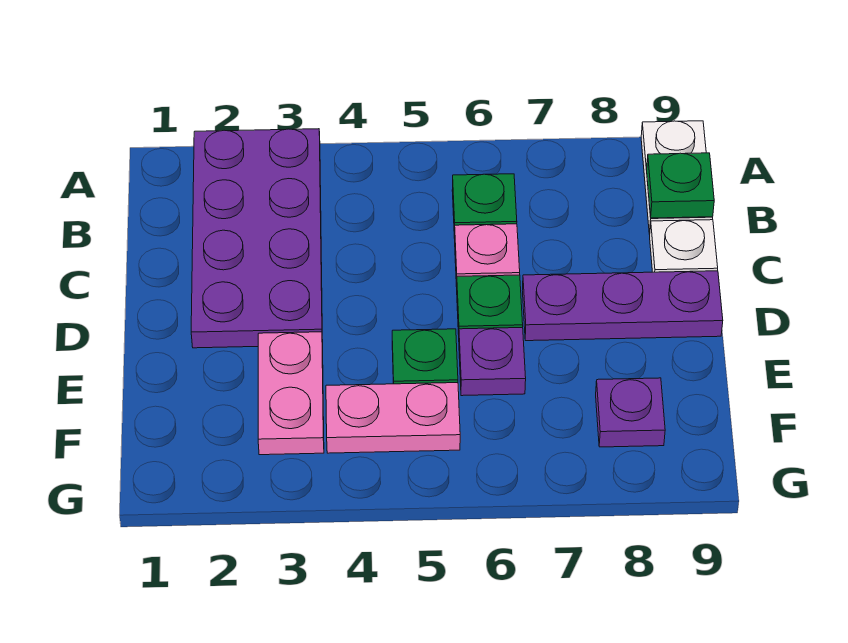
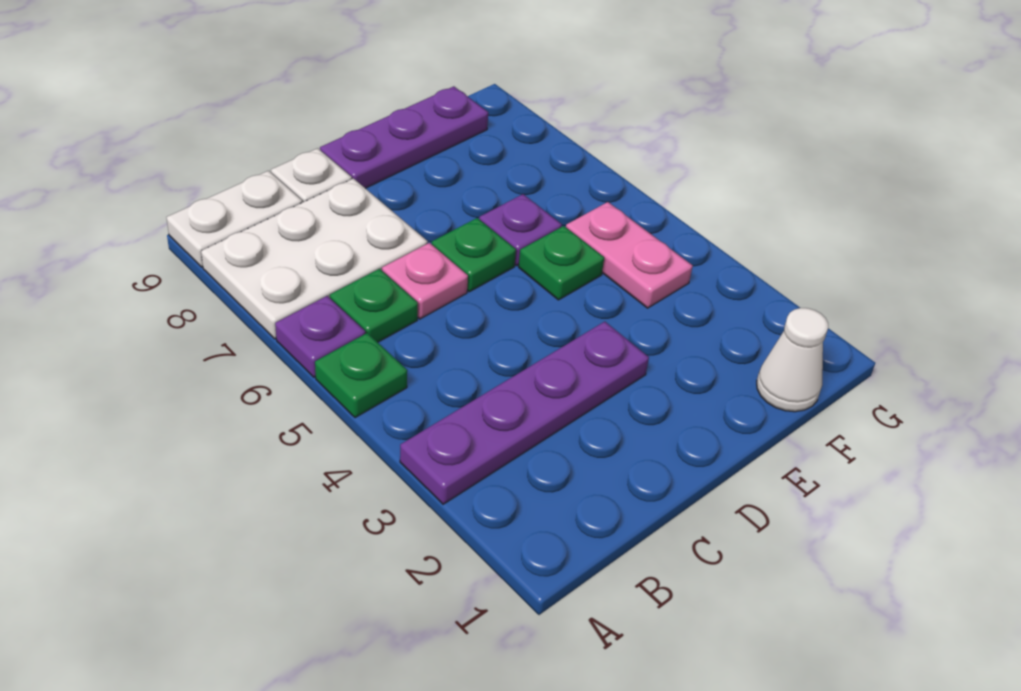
purple 2x4 plate [191,129,323,348] -> purple 1x4 plate [400,322,649,504]
none -> white 2x3 plate [201,178,428,339]
green 1x1 plate [647,153,714,218] -> green 1x1 plate moved to [315,333,407,418]
purple 1x3 plate [522,271,723,341] -> purple 1x3 plate turned to [320,86,488,188]
pink 1x2 plate [258,332,324,455] -> none
none -> white 1x1 cone [757,308,828,412]
purple 1x1 plate [596,378,665,447] -> purple 1x1 plate moved to [275,296,365,377]

